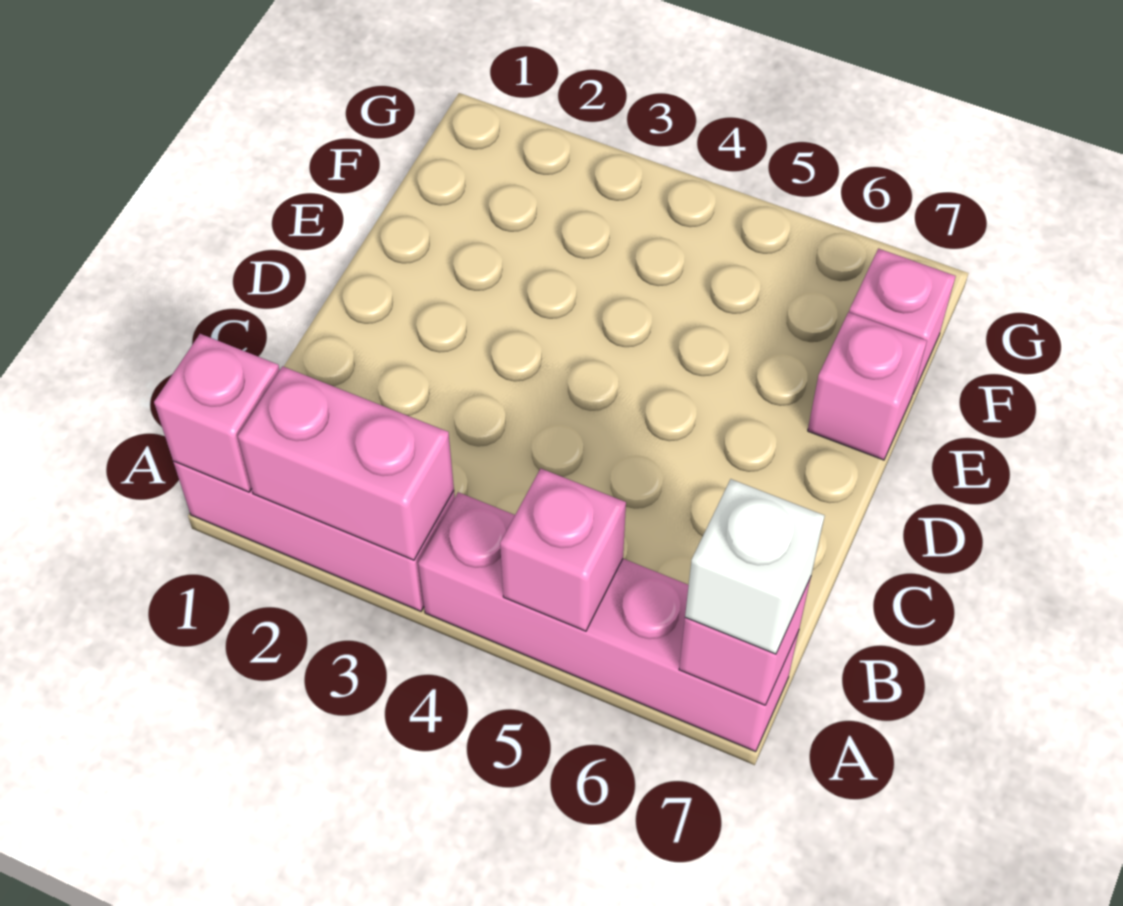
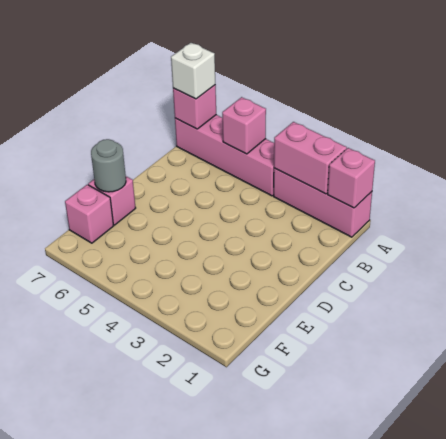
none -> grey 1x1 round brick [91,139,126,192]

